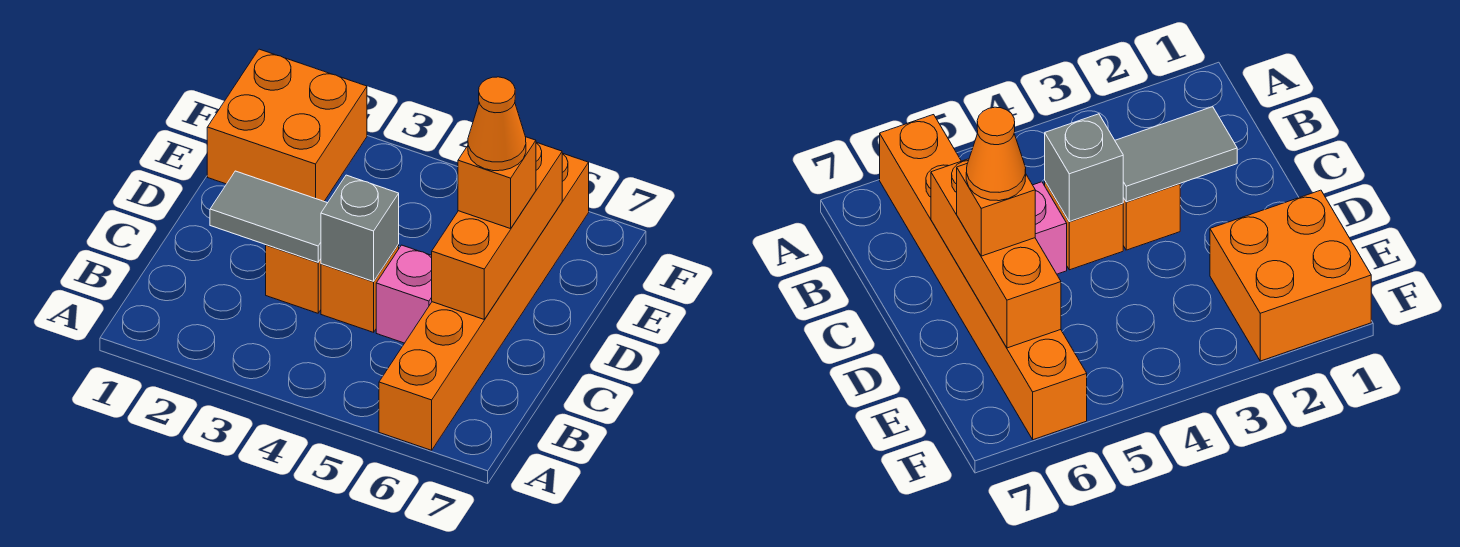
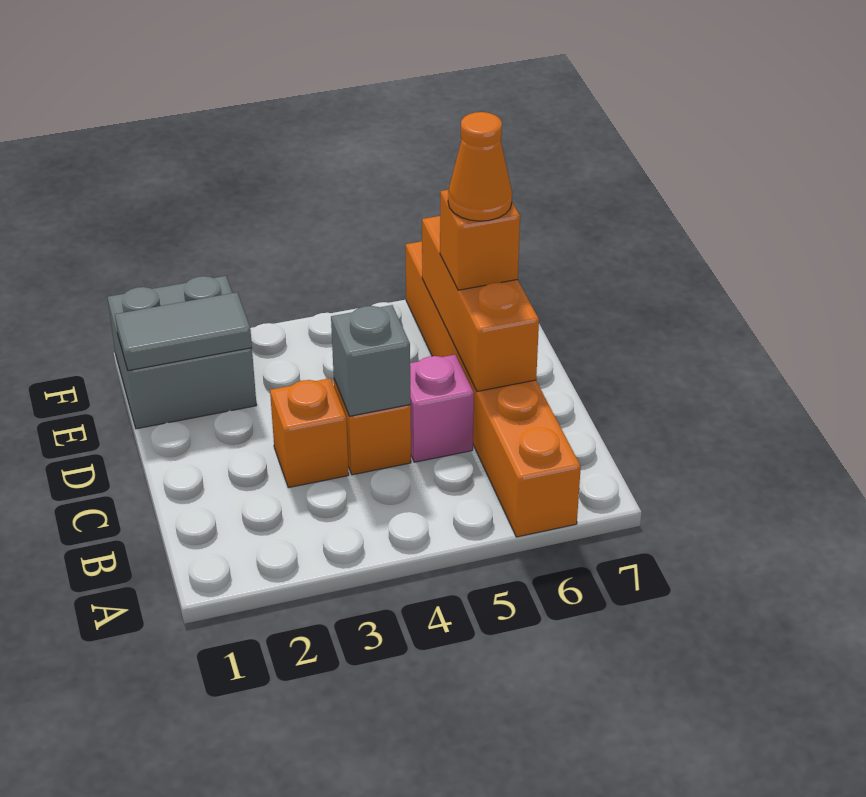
grey 1x2 tile [210,171,327,262] -> grey 1x2 tile moved to [115,292,252,371]
orange 2x2 brick [207,49,367,201] -> grey 2x2 brick [107,276,257,429]

